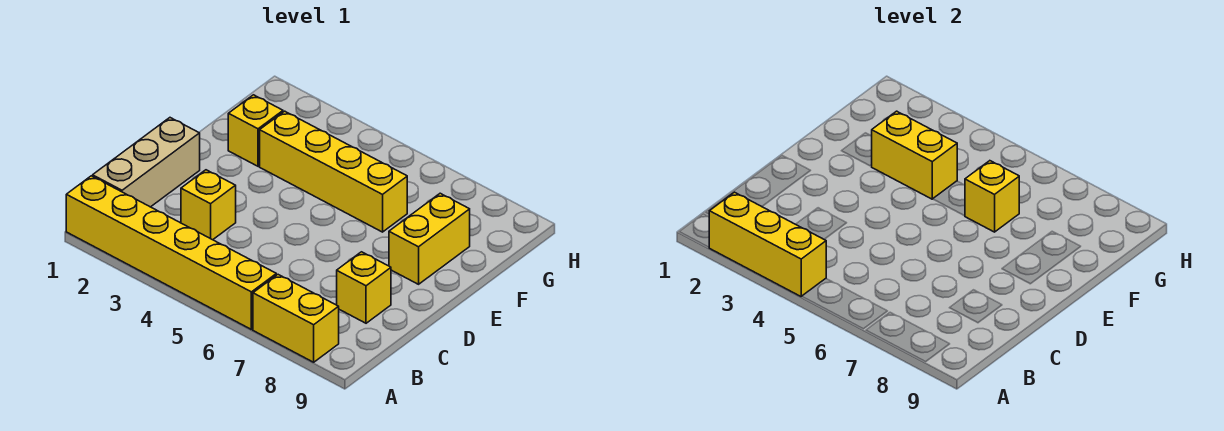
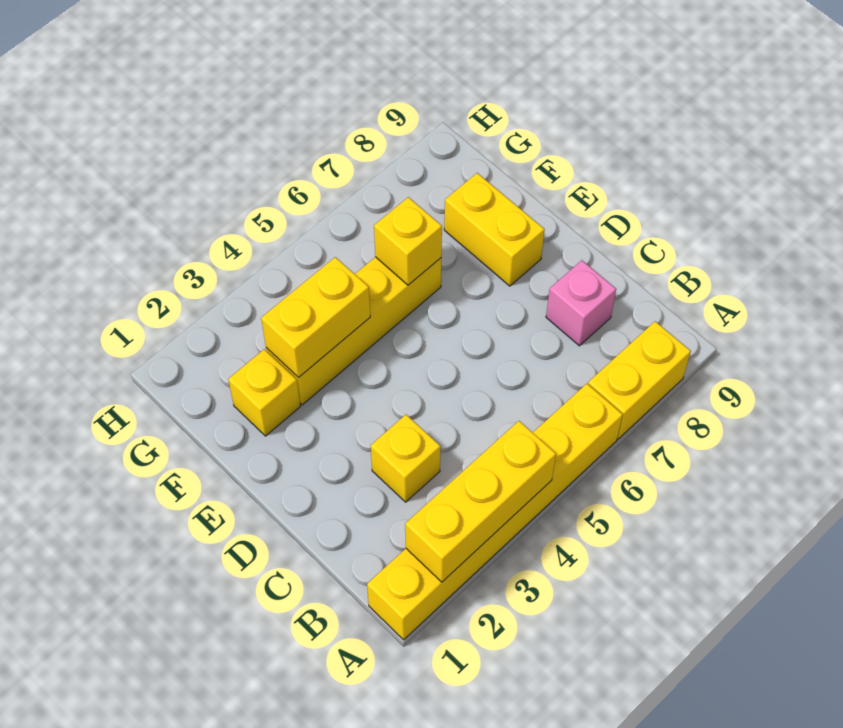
tan 1x3 brick [93,118,200,207] -> none
yellow 1x1 brick [337,252,391,323] -> pink 1x1 brick [546,260,616,346]

